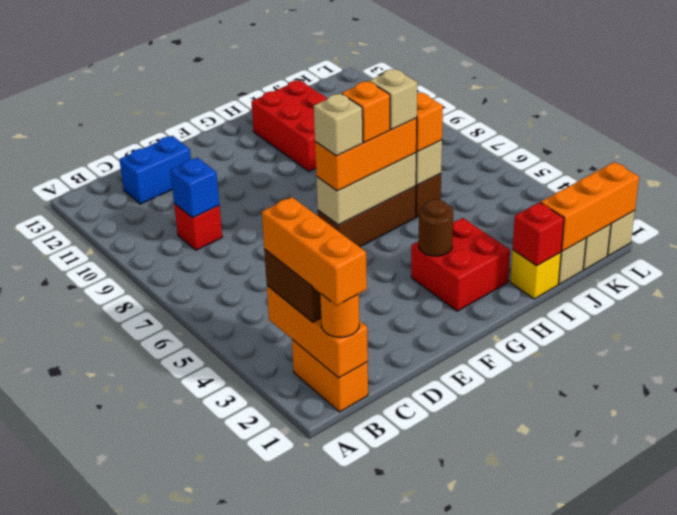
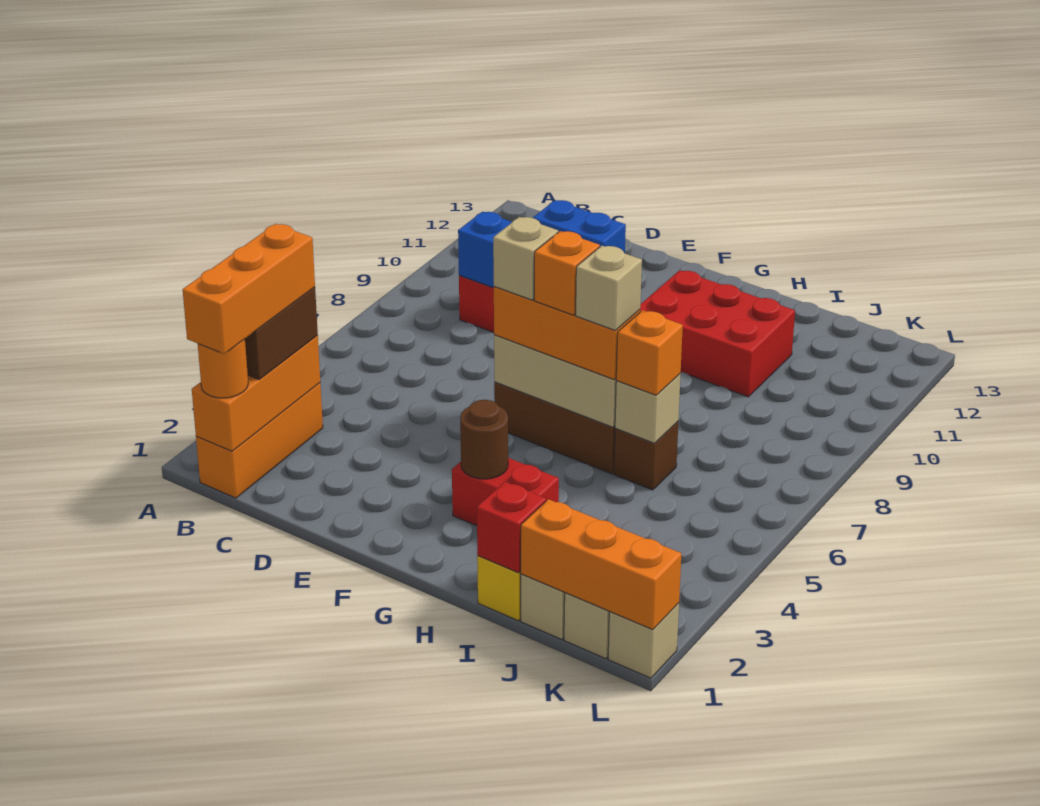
orange 1x2 brick [292,340,368,412] -> orange 1x3 brick [196,383,323,498]
red 2x2 brick [411,218,510,311] -> red 1x2 brick [452,458,559,526]
red 2x3 brick [251,80,327,171] -> red 2x3 brick turned to [640,270,795,397]

